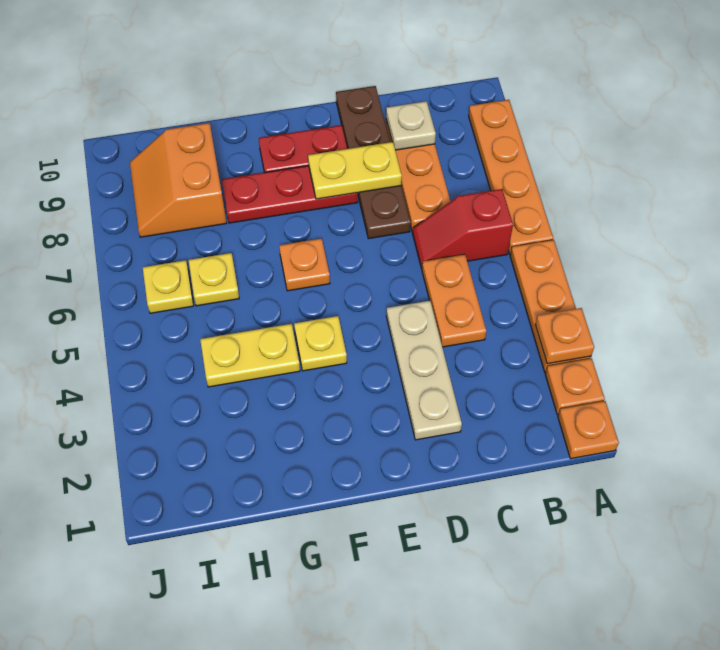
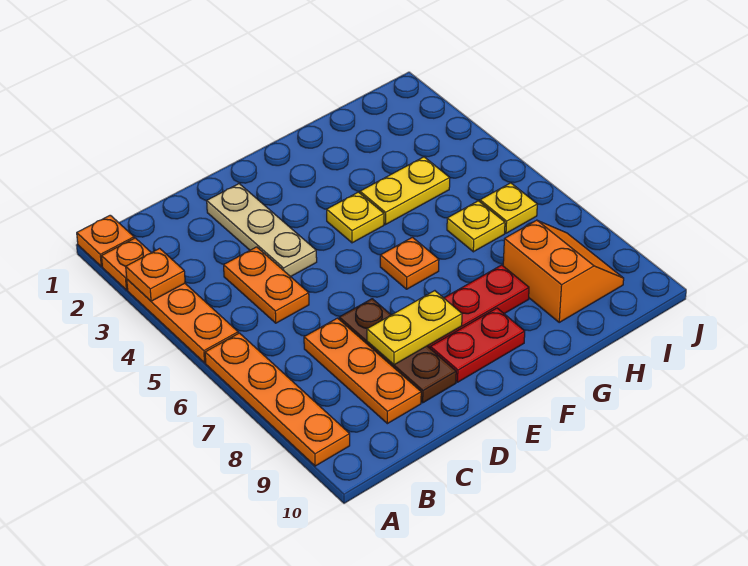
red 1x2 slope [412,189,513,269] -> none
tan 1x1 plate [386,101,436,150] -> none
brown 1x4 plate [336,86,410,239] -> brown 1x3 plate [339,299,456,403]

